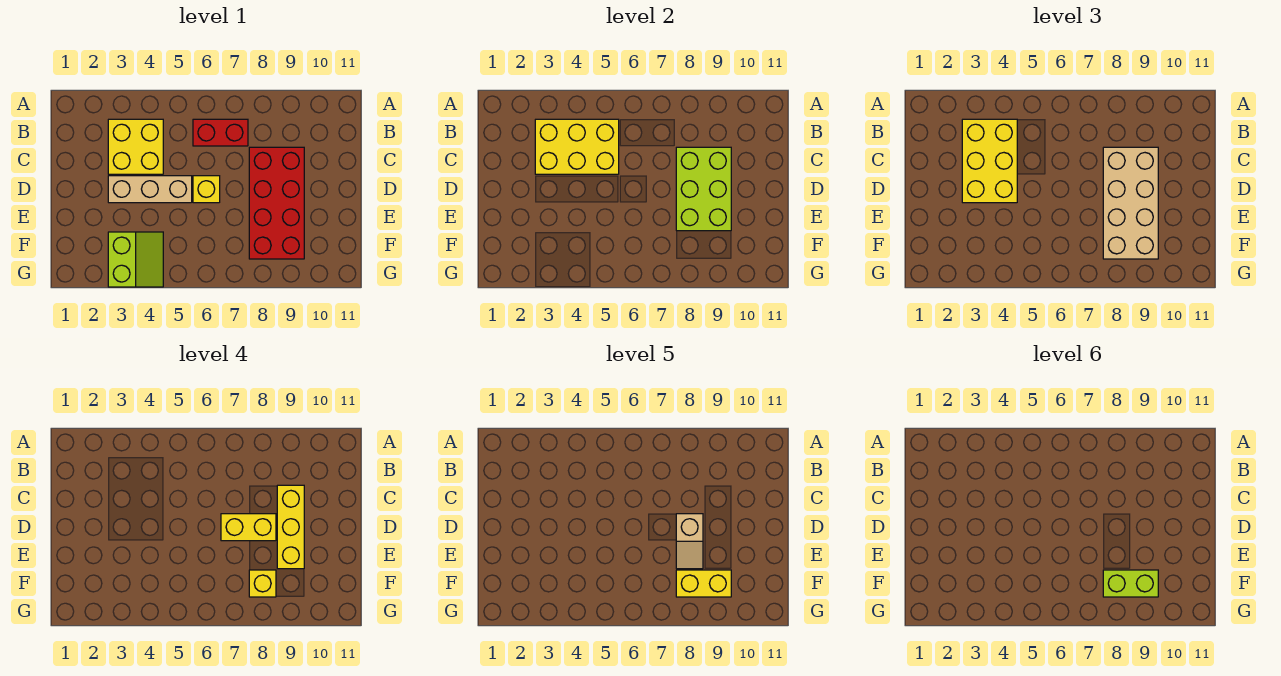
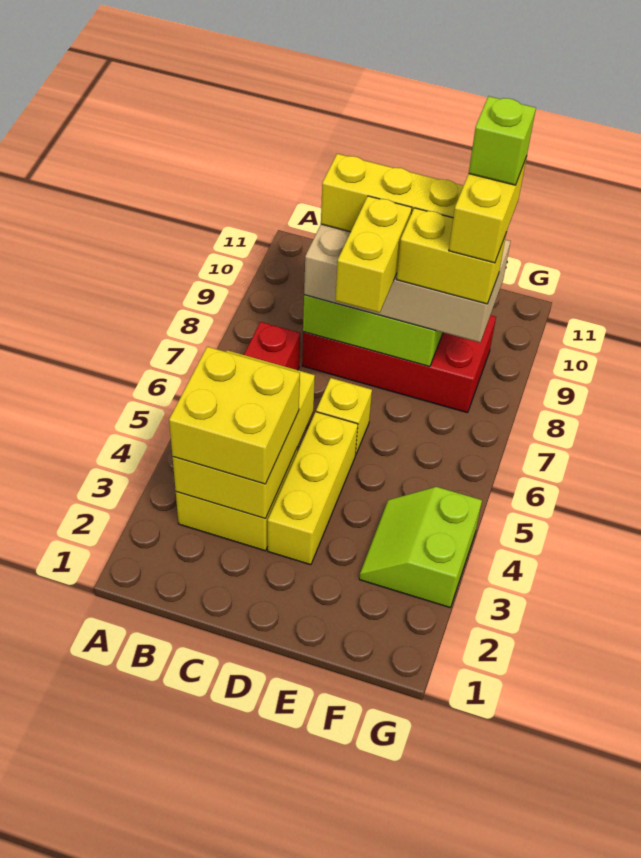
yellow 2x3 brick [962,119,1017,203] -> yellow 2x2 brick [169,347,300,484]
tan 1x3 brick [108,176,192,203] -> yellow 1x3 brick [268,412,358,565]
tan 1x2 slope [676,514,703,569] -> none
lime 2x2 slope [108,232,163,287] -> lime 2x2 slope turned to [359,487,482,607]
yellow 1x1 brick [249,570,276,597] -> yellow 1x2 brick [396,208,506,304]
lime 1x2 brick [1103,570,1158,597] -> lime 1x1 brick [469,96,536,185]

